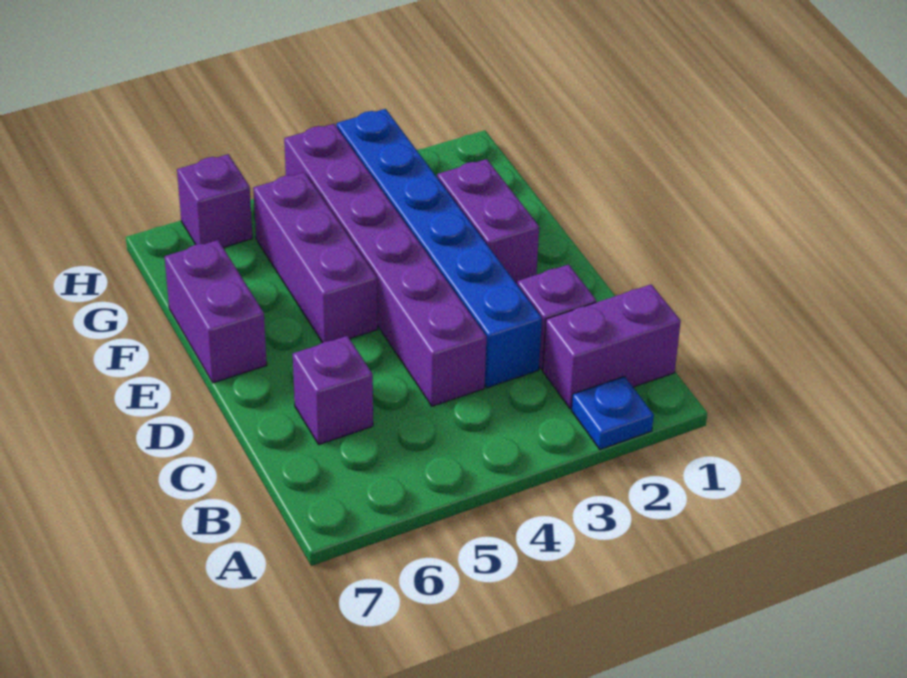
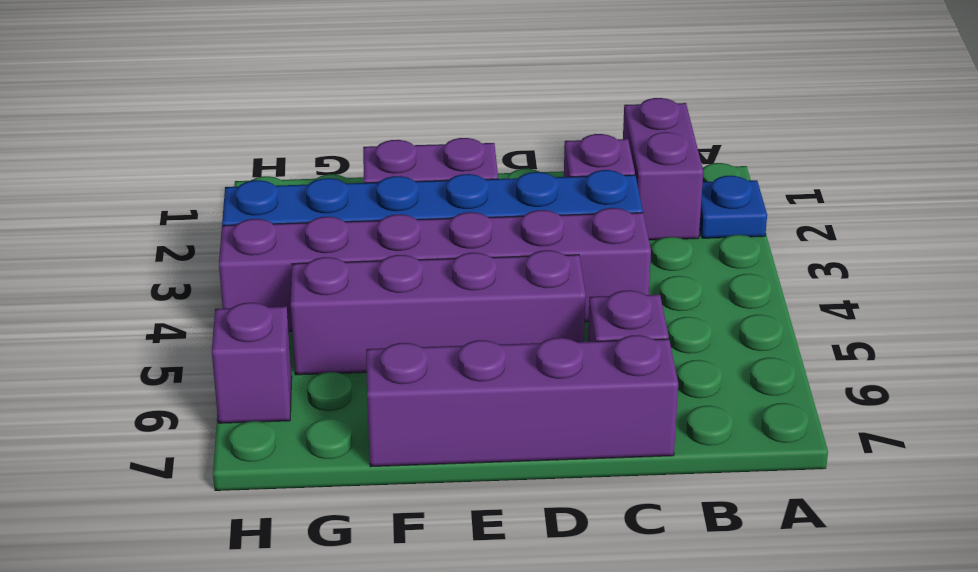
purple 1x3 brick [253,172,377,343] -> purple 1x4 brick [291,250,586,375]
purple 1x2 brick [165,240,267,383] -> purple 1x4 brick [366,335,678,467]

